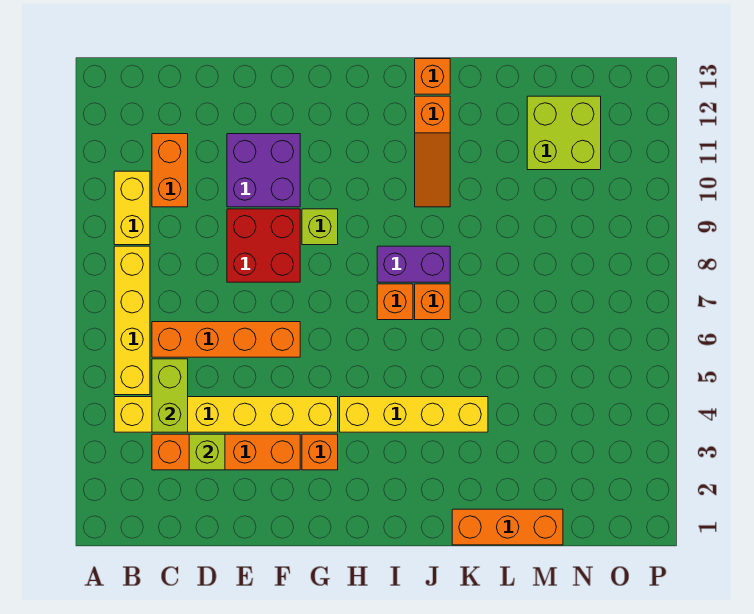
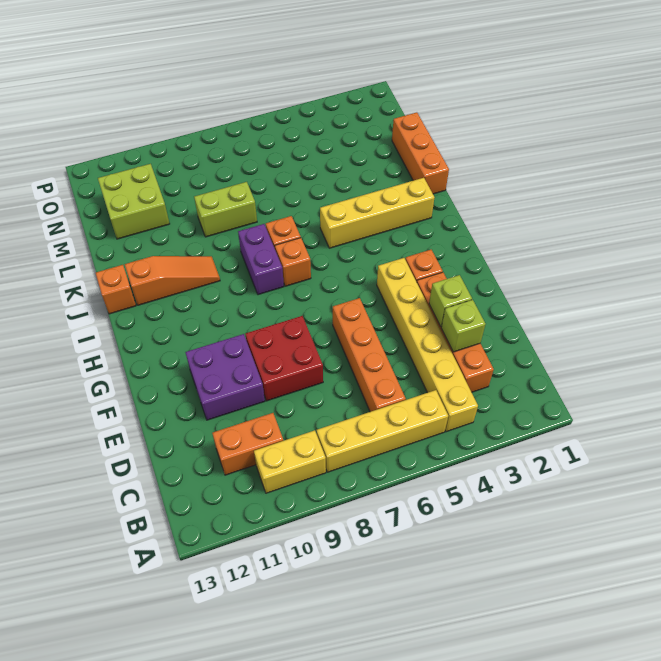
lime 1x2 brick [152,359,188,432] -> lime 1x2 brick moved to [194,182,257,237]
lime 1x1 brick [302,209,338,245] -> lime 1x1 brick moved to [429,275,472,327]
yellow 1x4 brick [340,397,488,432] -> yellow 1x4 brick turned to [320,178,435,248]

